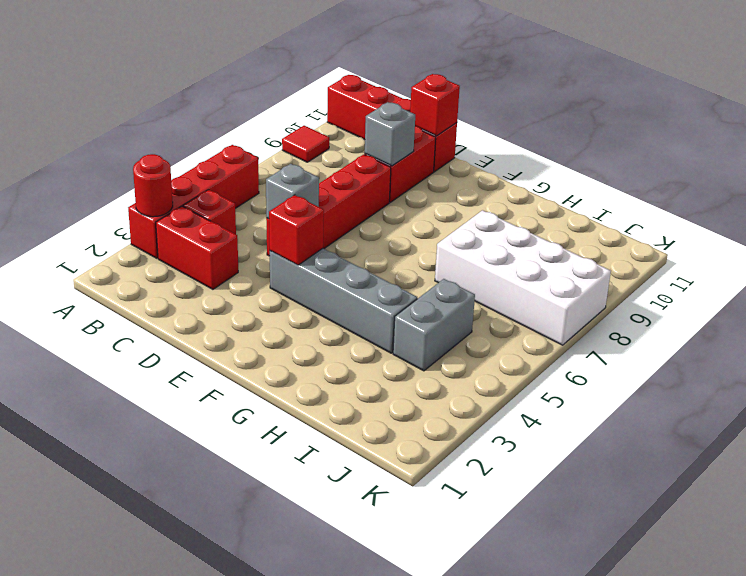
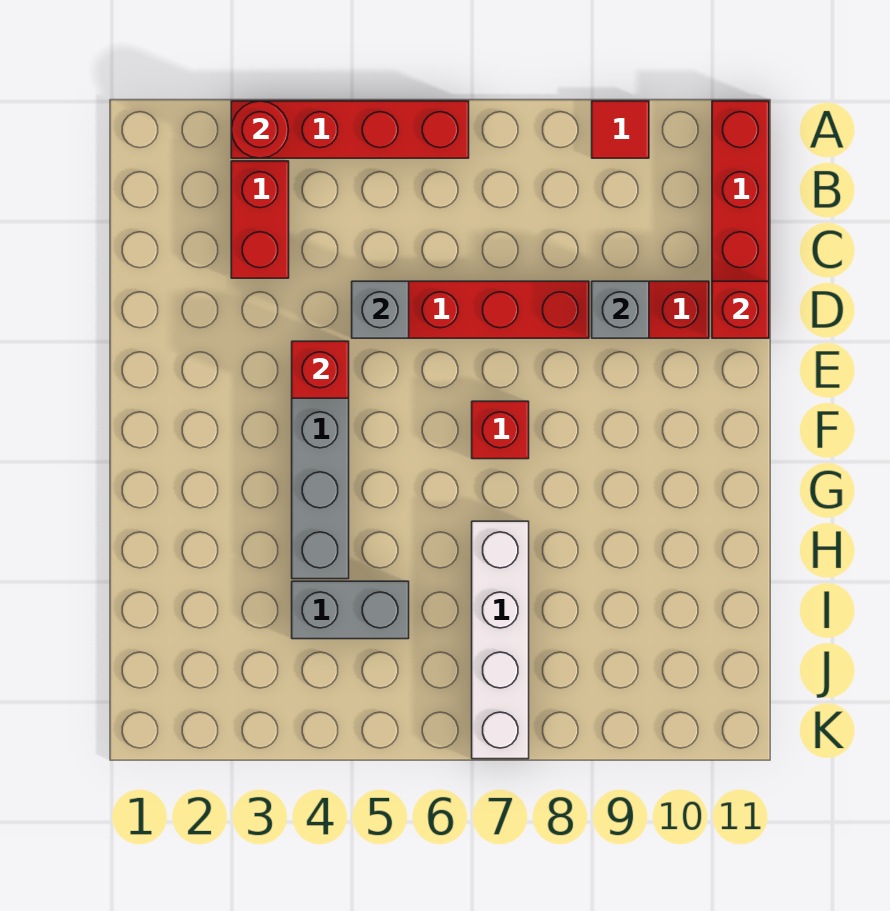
red 1x1 brick [183,190,236,234] -> red 1x1 brick moved to [472,401,529,459]
white 2x4 brick [435,210,611,345] -> white 1x4 brick [472,521,529,759]

